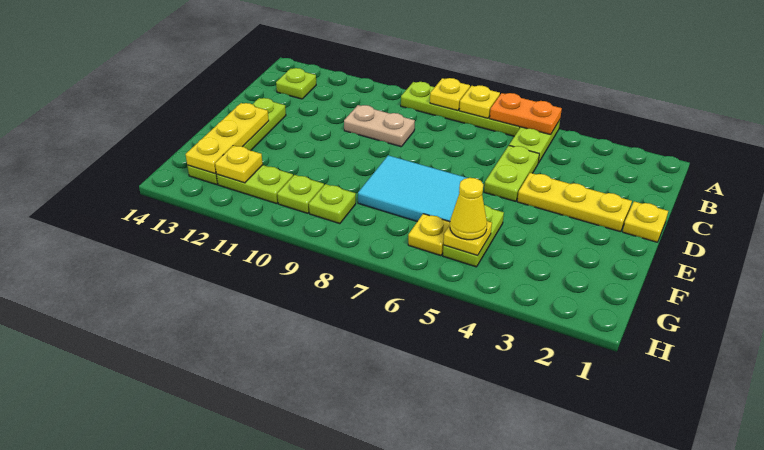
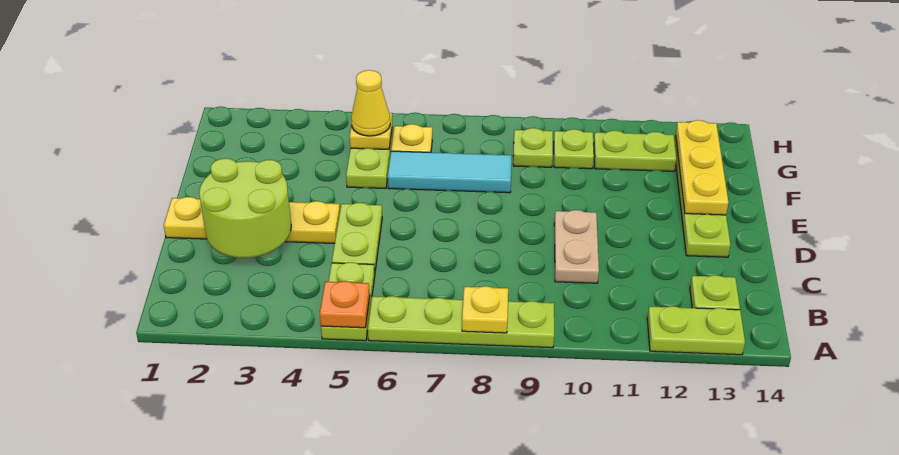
orange 1x2 plate [490,93,562,135] -> orange 1x1 plate [320,281,370,328]
yellow 1x1 plate [459,85,500,118] -> none
none -> lime 1x2 plate [647,306,745,355]
none -> lime 2x2 round brick [199,158,291,258]
tan 1x2 plate [344,105,415,147] -> tan 1x2 plate turned to [554,210,599,283]
cyan 2x3 tile [358,155,483,222] -> cyan 1x3 tile [388,151,512,193]
yellow 1x1 plate [215,145,263,183] -> none

